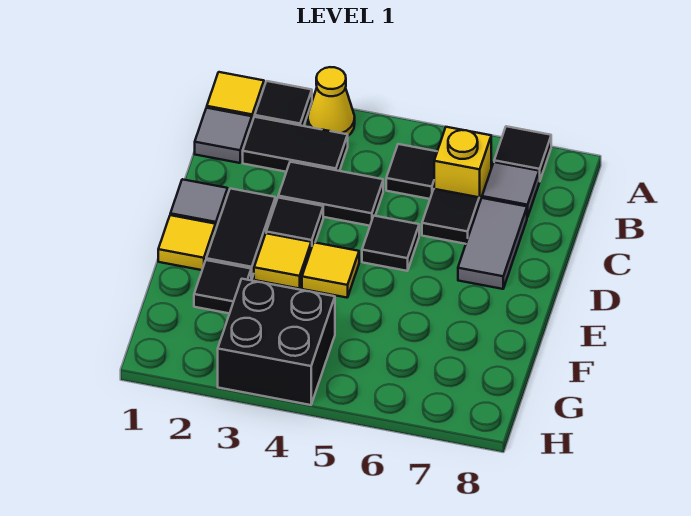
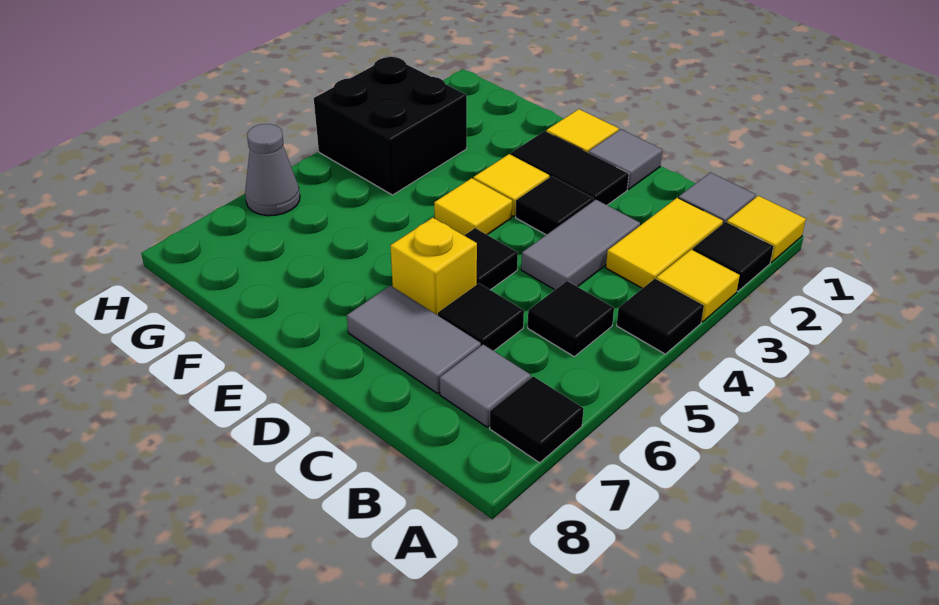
yellow 1x1 cone [308,67,355,136] -> yellow 1x1 tile [657,250,740,322]
black 1x2 tile [243,117,348,172] -> yellow 1x2 tile [606,198,723,288]
yellow 1x1 brick [434,127,491,203] -> yellow 1x1 brick moved to [390,218,477,315]
black 1x2 tile [278,162,383,226] -> grey 1x2 tile [521,200,640,290]
black 1x1 tile [194,260,252,314] -> black 1x1 tile moved to [617,279,704,354]
none -> grey 1x1 cone [245,124,300,216]

